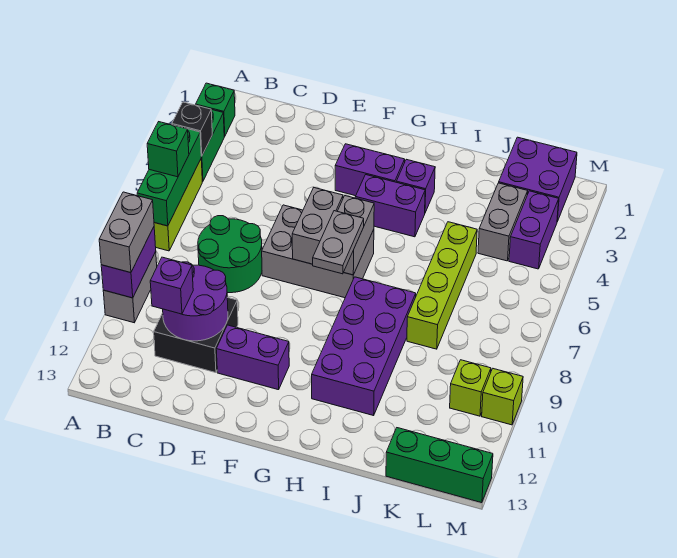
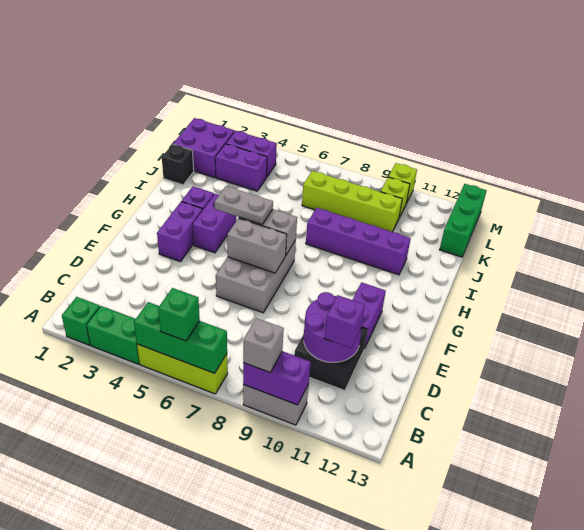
black 1x1 brick [172,102,212,156] -> black 1x1 brick moved to [162,144,194,185]
grey 1x2 brick [99,192,154,273] -> grey 1x1 brick [243,318,284,372]
green 2x2 round brick [198,216,262,293] -> none
grey 1x2 plate [313,211,364,274] -> grey 1x2 plate moved to [215,186,273,225]
purple 2x4 brick [312,277,416,416] -> purple 1x4 brick [306,208,411,275]
lime 1x4 brick [407,222,477,349] -> lime 1x4 brick moved to [302,171,402,232]
grey 1x2 brick [478,183,528,261] -> purple 1x2 brick [215,144,267,191]

